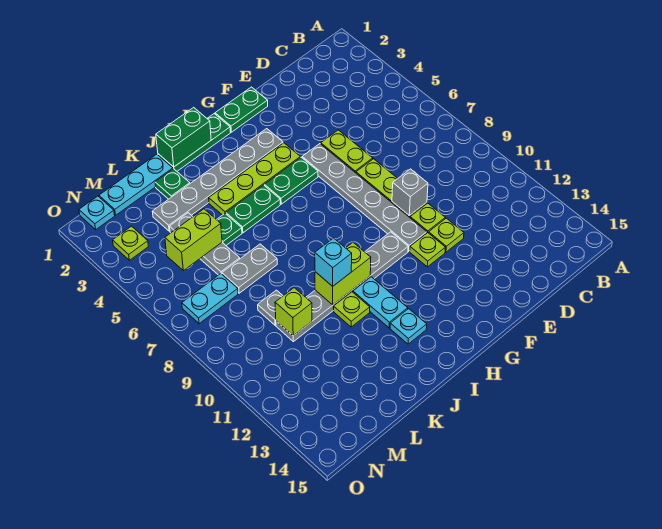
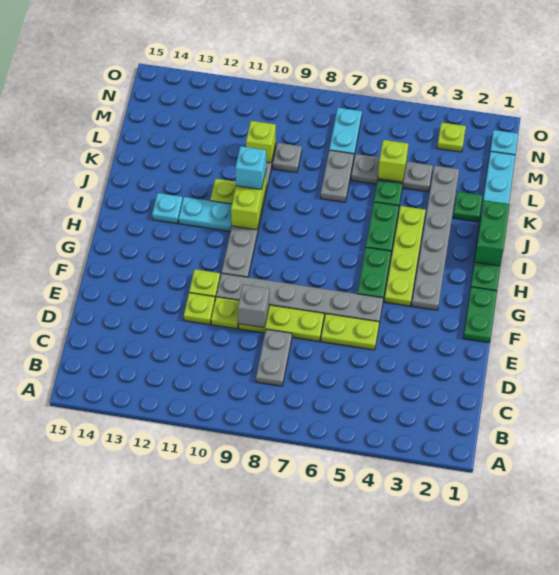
none -> grey 1x2 plate [256,329,292,386]
lime 1x2 brick [165,209,222,271] -> lime 1x1 brick [378,140,408,182]

